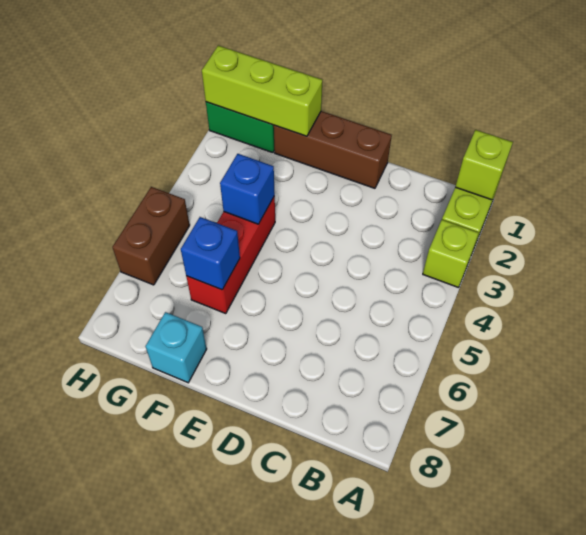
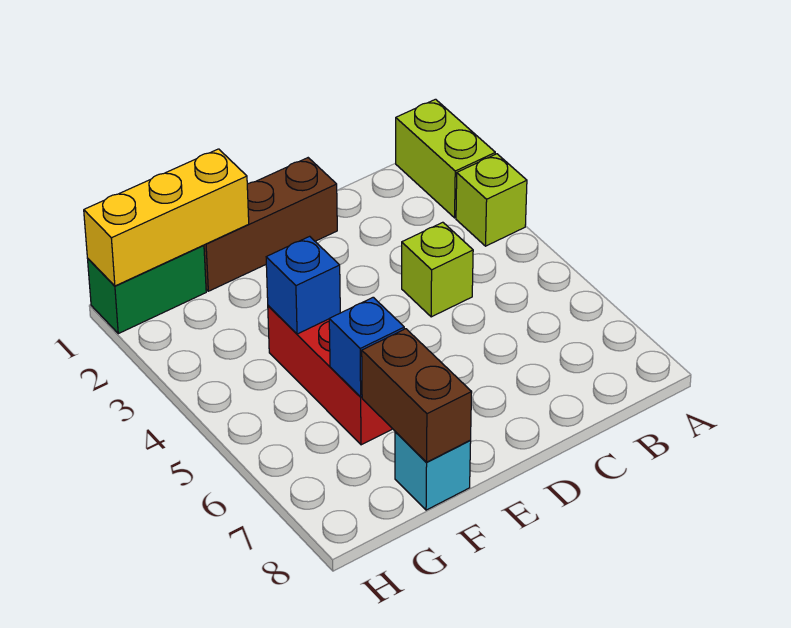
lime 1x1 brick [455,130,513,200] -> lime 1x1 brick moved to [402,222,473,317]
lime 1x3 brick [202,46,322,136] -> yellow 1x3 brick [84,149,249,286]
brown 1x2 brick [112,187,190,285] -> brown 1x2 brick moved to [362,329,472,462]

